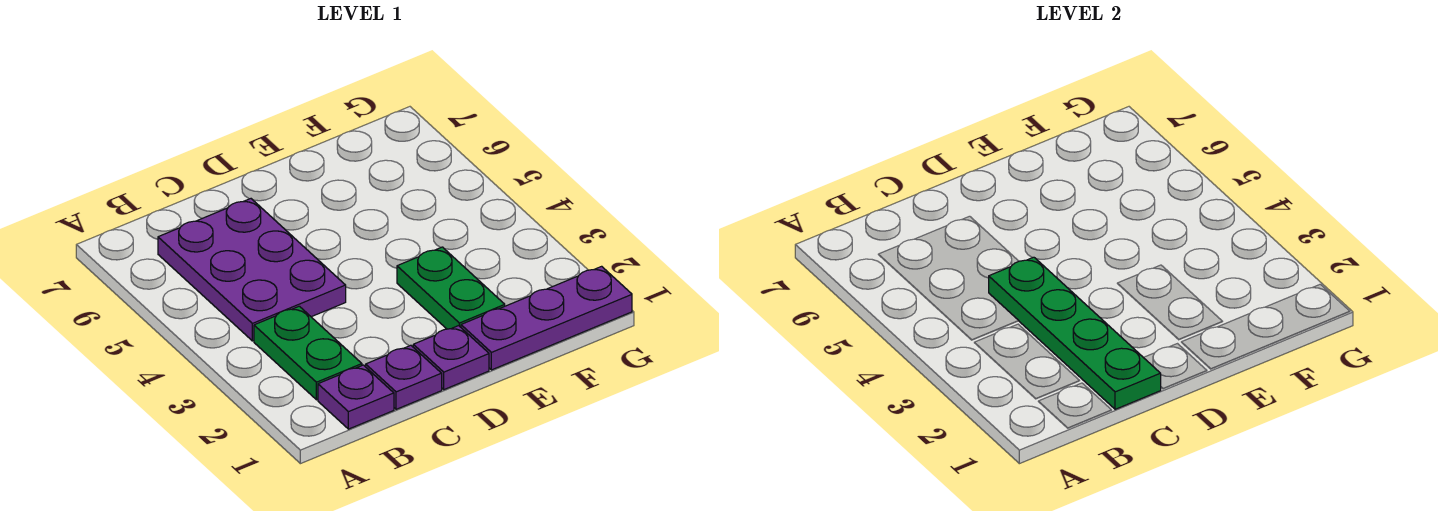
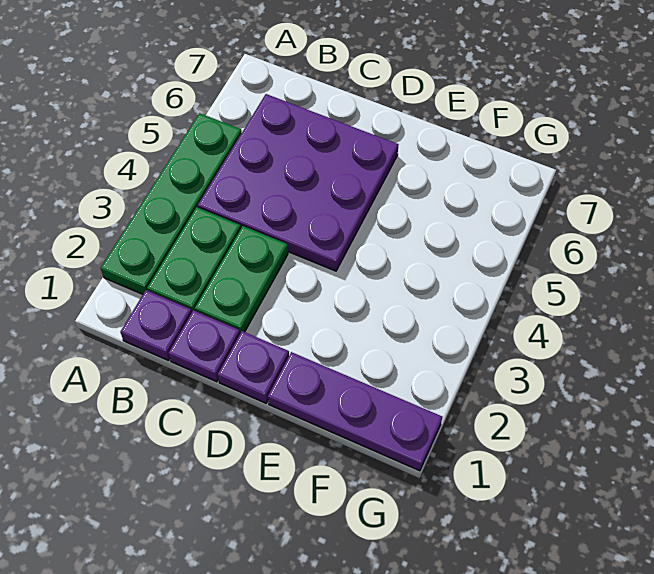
purple 2x3 plate [158,199,346,341] -> purple 3x3 plate [198,94,398,271]
green 1x4 plate [989,257,1161,409] -> green 1x4 plate moved to [101,113,242,294]
green 1x2 plate [397,247,505,329] -> green 1x2 plate moved to [195,226,288,333]

